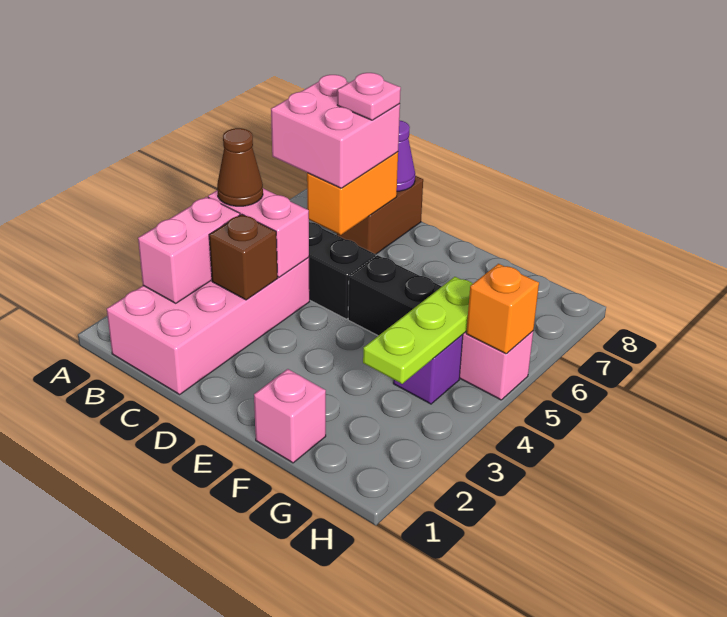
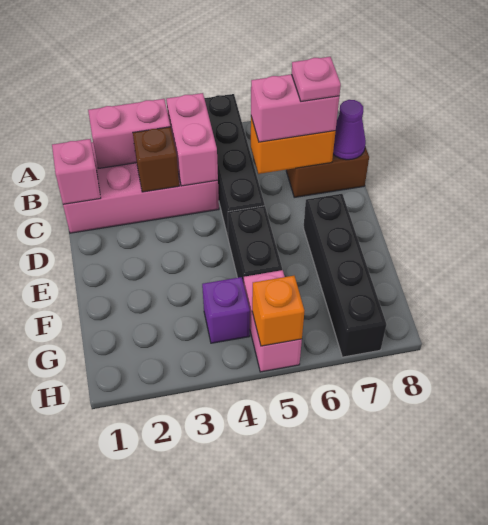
brown 1x1 cone [217,128,263,206] -> none
pink 2x2 brick [271,75,400,188] -> pink 1x2 brick [251,74,339,142]
none -> black 1x4 brick [303,194,386,357]
pink 1x1 brick [254,369,326,463] -> pink 1x1 brick moved to [52,139,101,204]
lime 1x3 plate [363,277,473,384] -> none

